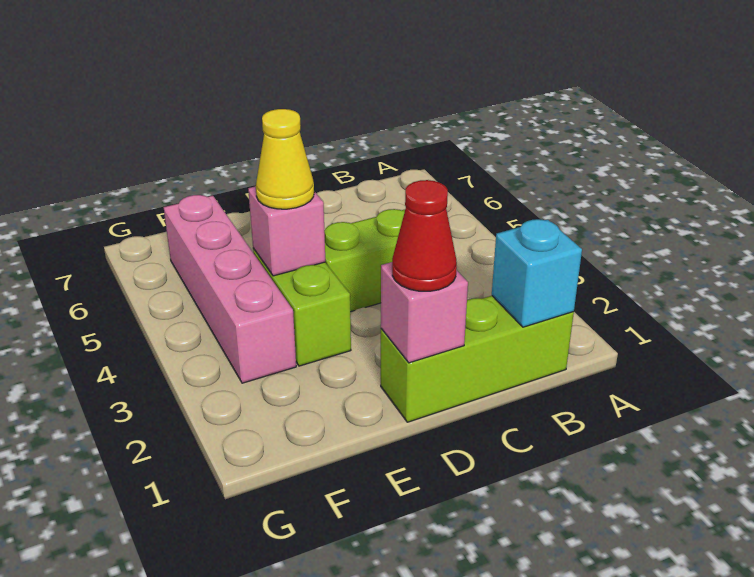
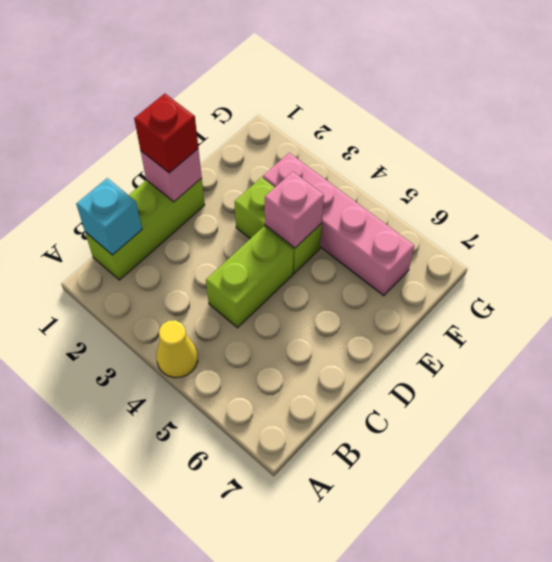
red 1x1 cone [392,180,457,291] -> red 1x1 brick [134,94,198,173]
yellow 1x1 cone [256,109,314,209] -> yellow 1x1 cone moved to [156,320,198,378]

